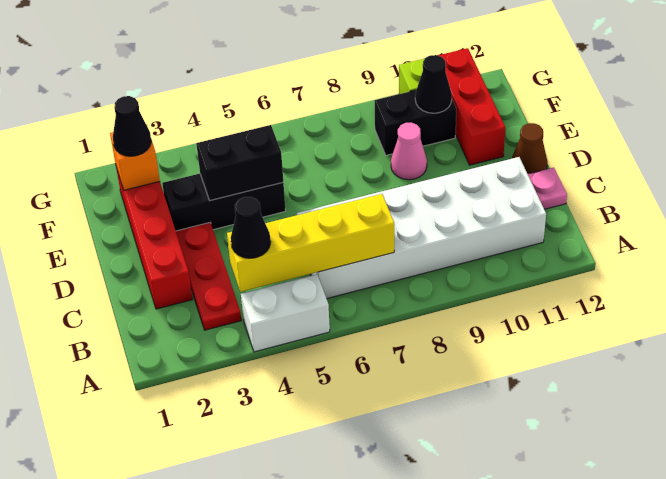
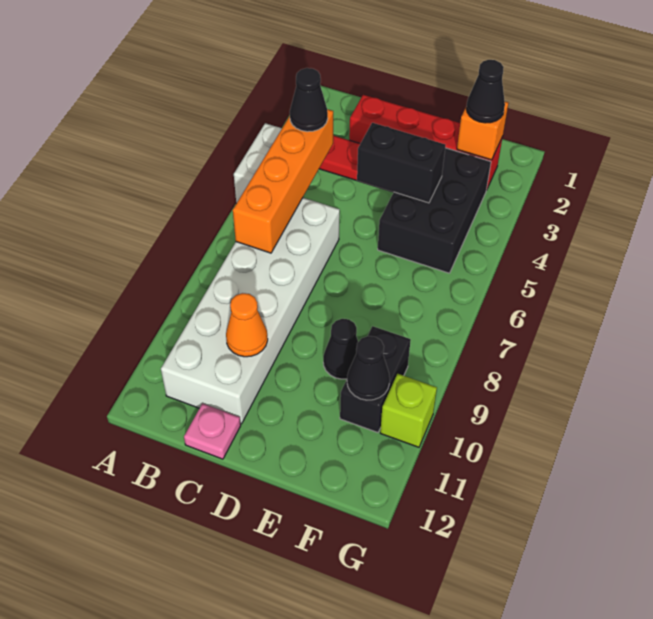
yellow 1x4 brick [227,194,394,292] -> orange 1x4 brick [233,109,333,253]
none -> orange 1x1 cone [226,293,268,357]
brown 1x1 cone [512,123,548,174] -> none
black 1x3 brick [162,174,286,231] -> black 2x3 brick [378,148,491,273]
black 1x2 brick [196,125,283,201] -> black 1x2 brick turned to [357,123,446,203]
pink 1x1 cone [391,123,427,180] -> black 1x1 cone [323,319,358,379]
red 1x3 brick [438,48,505,165] -> none

